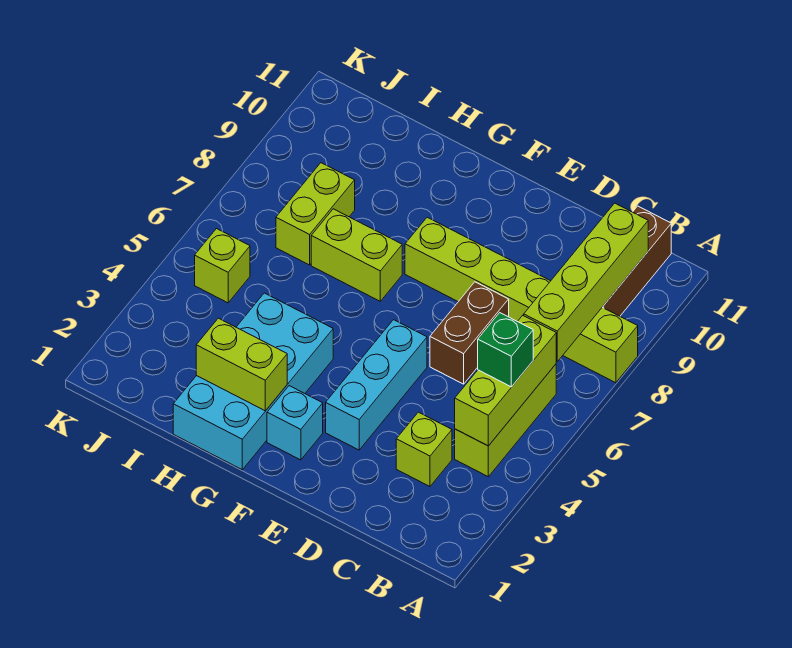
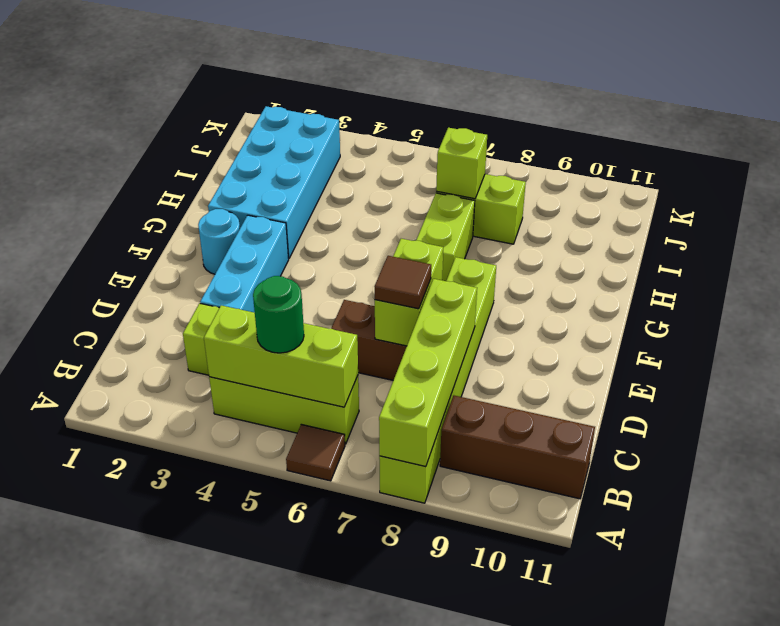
none -> brown 1x1 tile [286,424,345,481]
green 1x1 brick [478,313,533,387] -> green 1x1 round brick [253,276,304,353]
lime 1x4 brick [524,203,648,361] -> lime 1x4 brick turned to [379,279,477,467]
none -> brown 1x1 tile [374,256,431,309]
cyan 1x3 brick [326,320,427,450] -> cyan 1x3 brick turned to [200,215,289,313]
cyan 1x1 brick [267,386,323,460] -> cyan 1x1 round brick [198,209,240,274]
cyan 2x4 brick [173,293,333,470] -> cyan 2x4 brick turned to [208,106,340,258]
lime 1x2 brick [196,318,287,411] -> lime 1x2 brick moved to [375,239,443,346]
lime 1x1 brick [195,229,250,303] -> lime 1x1 brick moved to [436,128,487,199]

